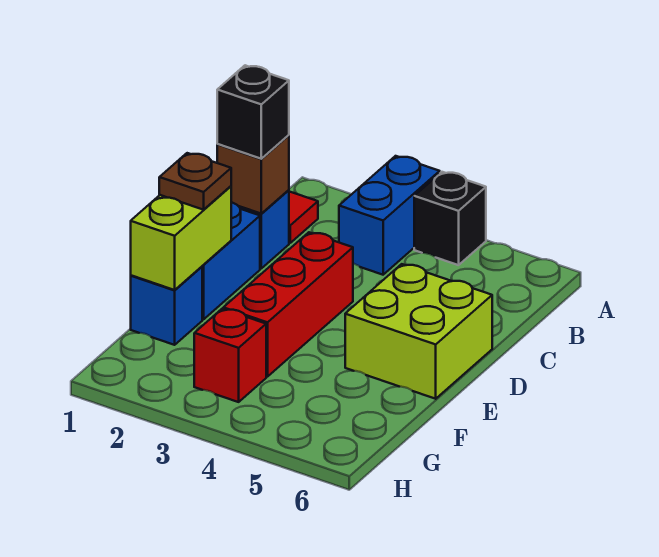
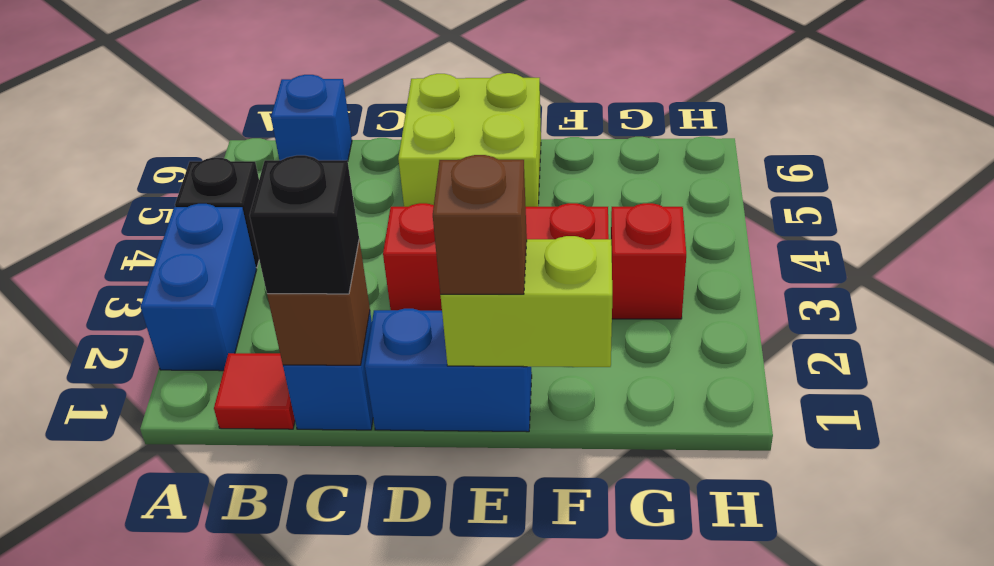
blue 1x2 brick [339,156,440,275] -> blue 1x2 brick turned to [140,204,256,371]
brown 1x1 plate [159,153,231,210] -> brown 1x1 brick [433,155,527,294]
blue 1x1 brick [131,267,202,345] -> blue 1x1 brick moved to [271,75,352,161]

